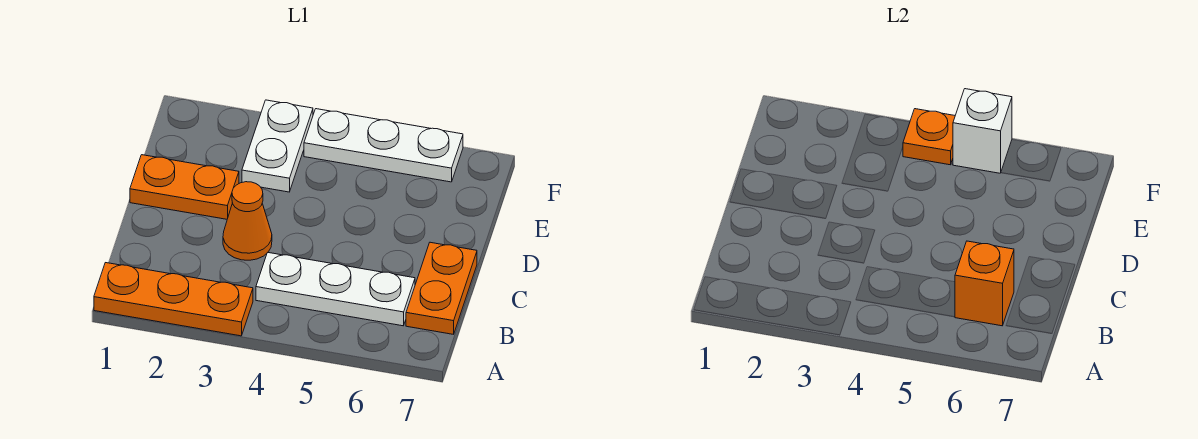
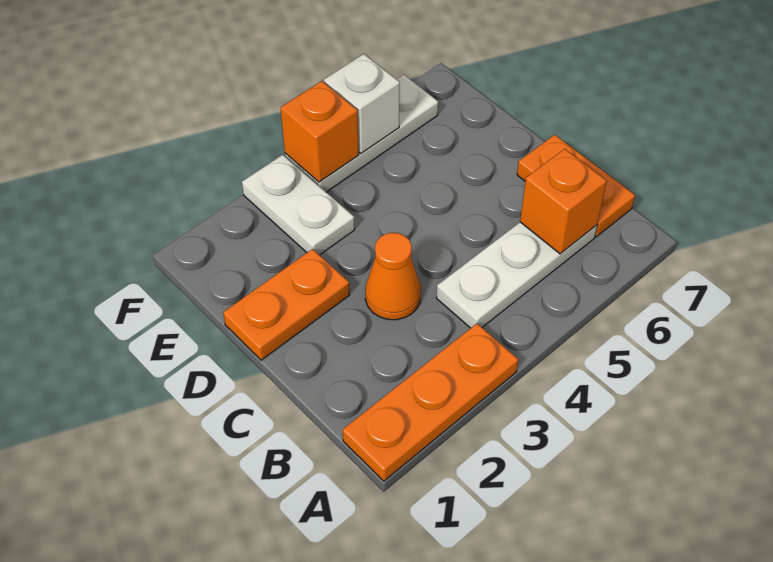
orange 1x1 plate [903,109,955,165] -> orange 1x1 brick [281,81,359,182]

